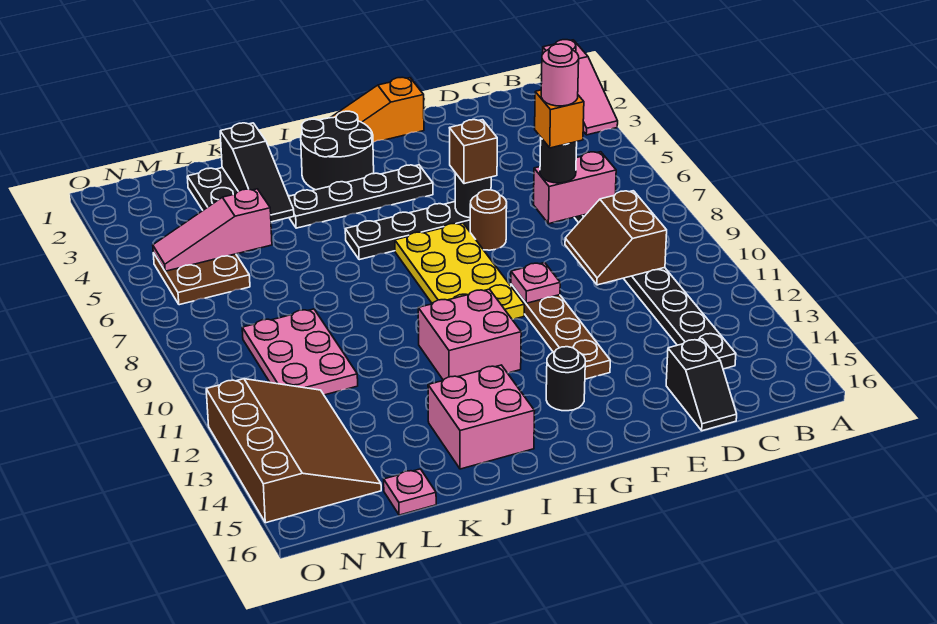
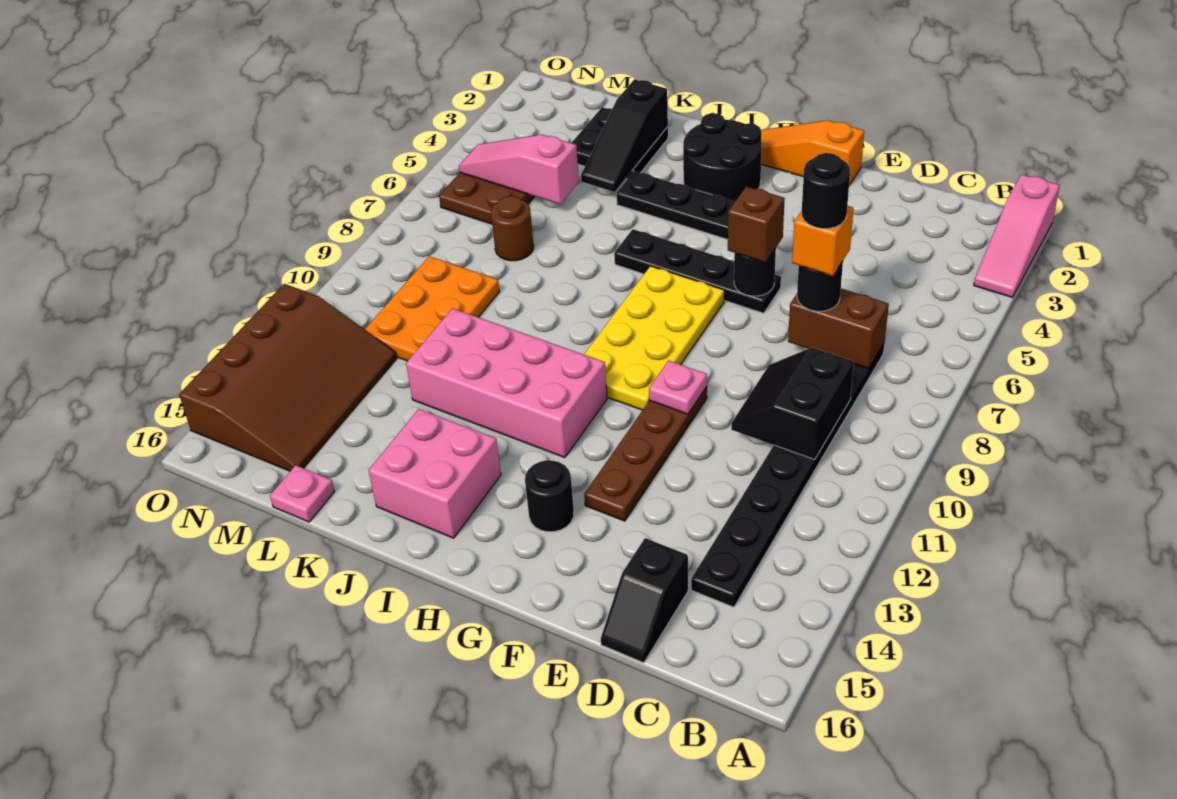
pink 1x2 brick [534,152,616,224] -> brown 1x2 brick [788,289,889,369]
brown 2x2 slope [565,191,667,285] -> black 2x2 slope [731,348,854,459]
pink 1x1 round brick [541,44,579,106] -> black 1x1 round brick [802,153,850,229]
brown 1x1 round brick [470,190,507,250] -> brown 1x1 round brick moved to [491,196,534,261]
pink 2x2 brick [418,289,521,380] -> pink 2x4 brick [406,308,607,458]
pink 2x3 plate [242,309,358,395] -> orange 2x3 plate [365,256,500,361]

